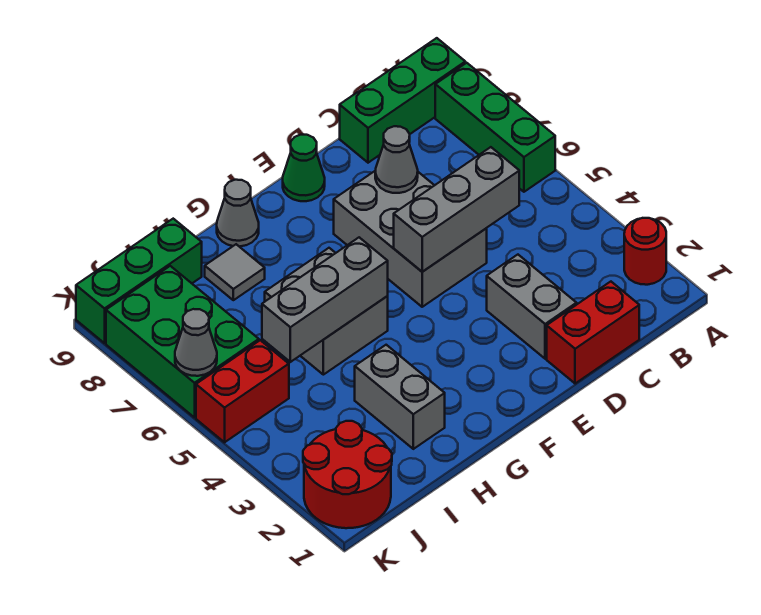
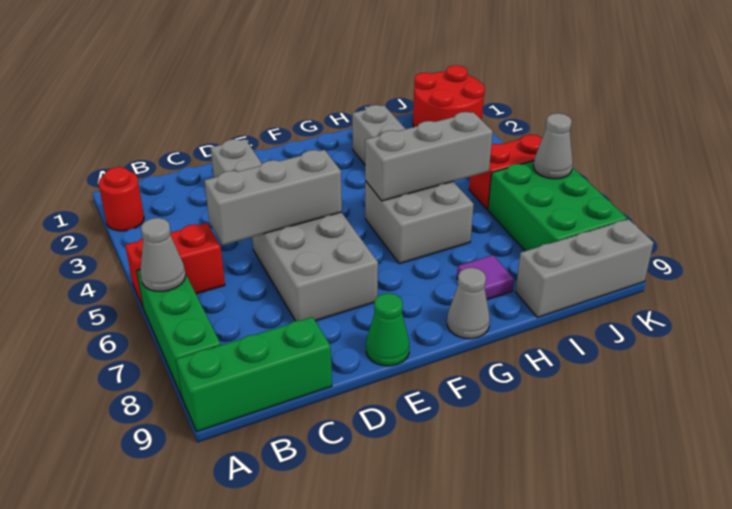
red 1x2 brick [547,282,639,384] -> red 1x2 brick moved to [125,223,225,309]
grey 1x1 cone [375,126,418,193] -> grey 1x1 cone moved to [140,218,186,292]
grey 1x1 tile [205,244,265,300] -> purple 1x1 tile [457,255,514,300]
green 1x3 brick [76,219,202,343] -> grey 1x3 brick [516,219,654,317]

